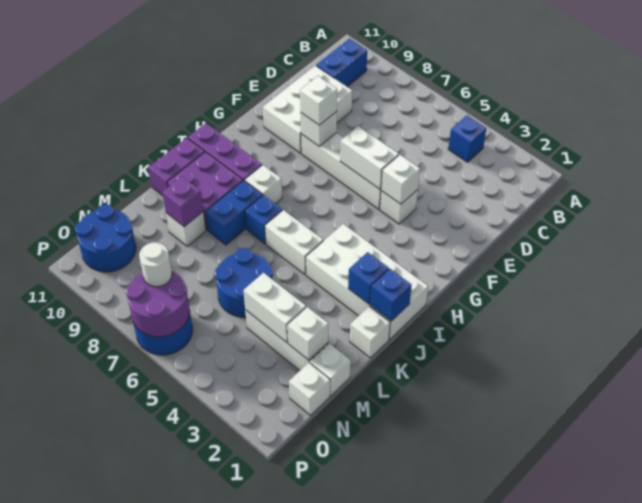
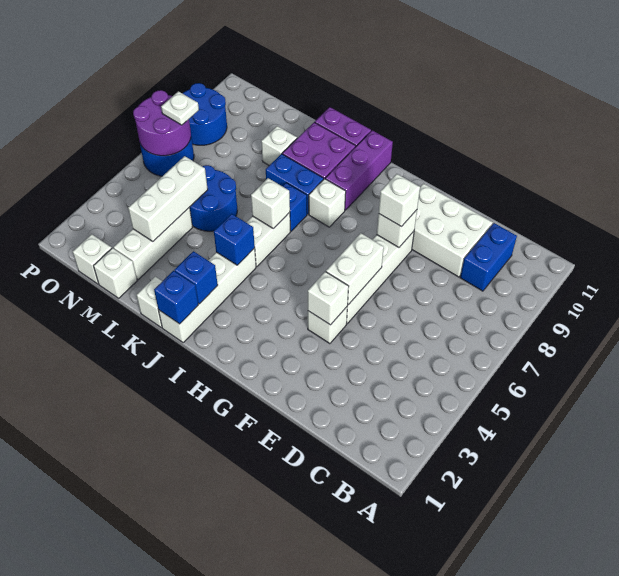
blue 1x1 brick [448,115,486,162] -> blue 1x1 brick moved to [214,214,255,265]
blue 1x2 brick [316,39,367,87] -> blue 1x2 brick turned to [460,223,517,291]
white 2x4 brick [306,224,428,339] -> white 1x4 brick [159,248,256,342]
purple 1x1 brick [162,177,203,227] -> none
white 1x1 brick [287,307,328,360] -> white 1x1 brick moved to [251,178,290,229]
white 1x2 brick [244,273,306,343] -> white 1x3 brick [128,156,208,241]
blue 2x2 round brick [75,204,136,272] -> blue 2x2 round brick moved to [182,83,227,145]
white 1x1 round brick [139,243,172,287] -> white 1x1 plate [161,91,199,125]

